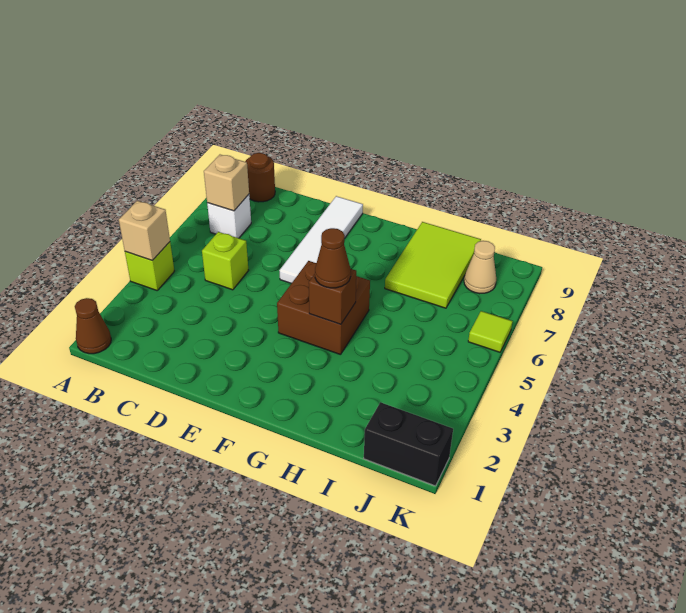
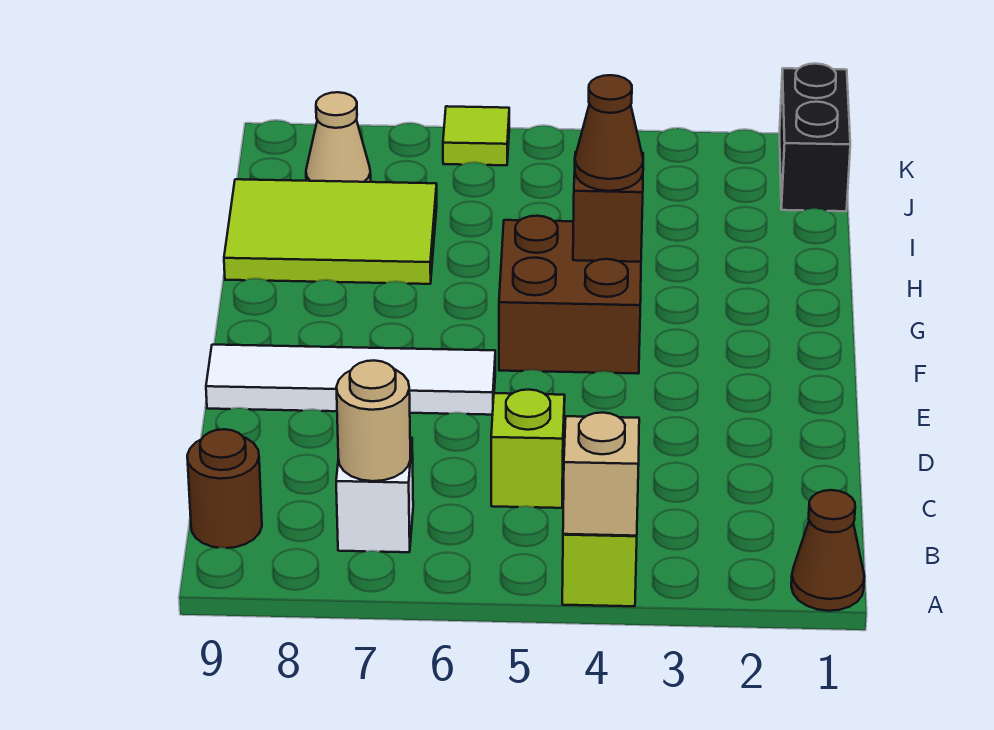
tan 1x1 brick [204,155,249,211] -> tan 1x1 round brick [337,361,410,481]

